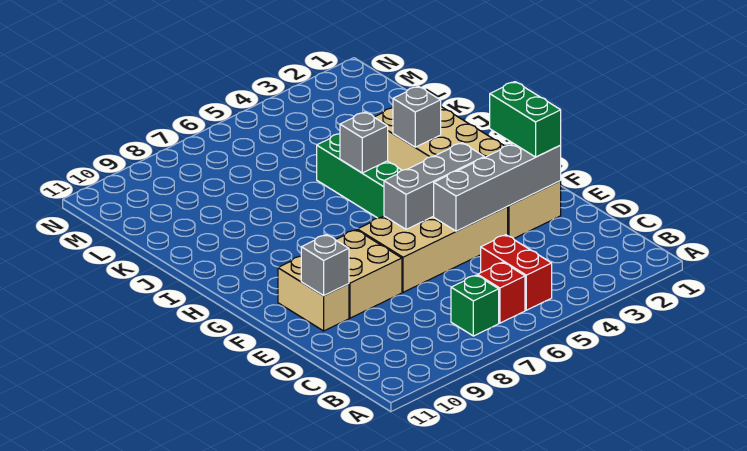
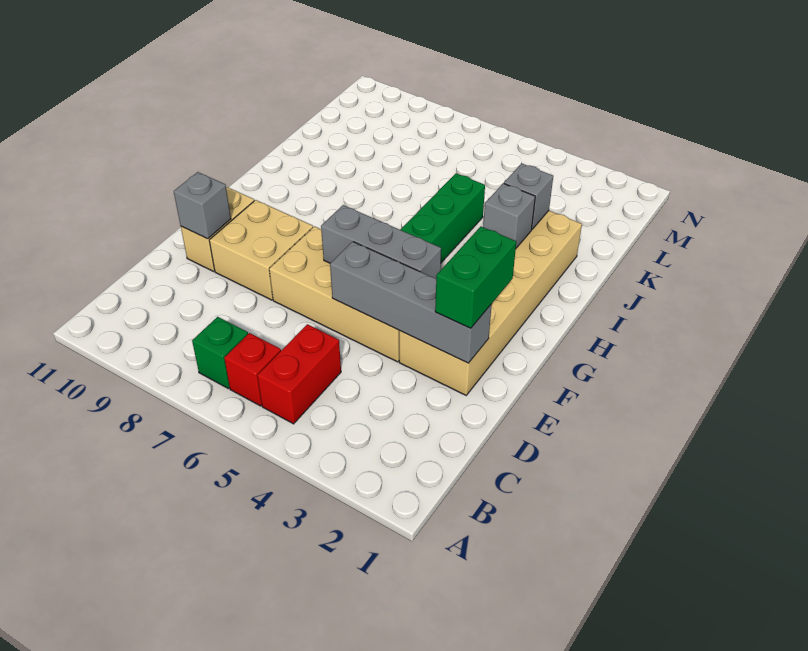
grey 1x1 brick [340,112,388,173] -> grey 1x1 brick moved to [504,164,553,229]

